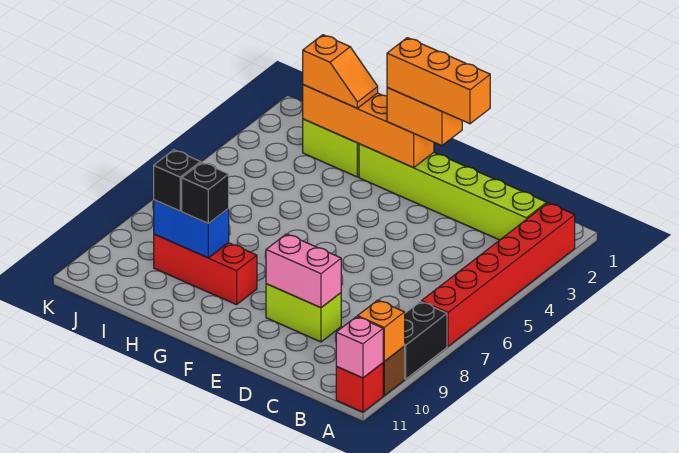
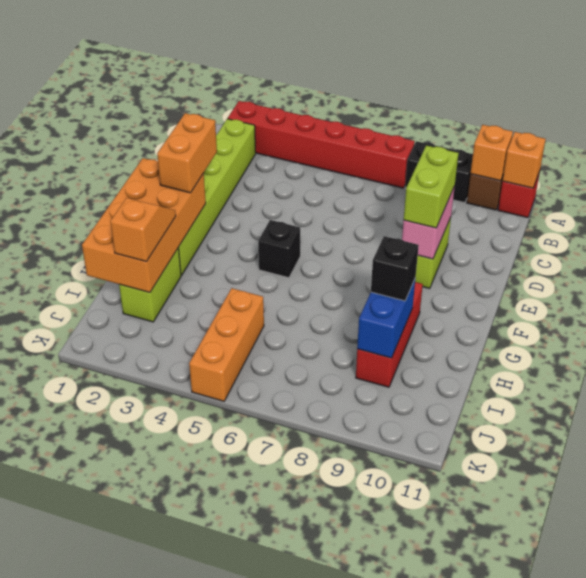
pink 1x1 brick [336,317,384,378] -> orange 1x1 brick [503,132,546,188]
orange 1x3 brick [387,38,490,124] -> orange 1x3 brick moved to [189,288,264,401]
none -> lime 1x2 brick [404,145,459,228]
orange 1x4 brick [303,85,434,168] -> orange 2x4 brick [82,158,206,293]
black 1x1 brick [154,150,201,211] -> black 1x1 brick moved to [258,220,300,278]

